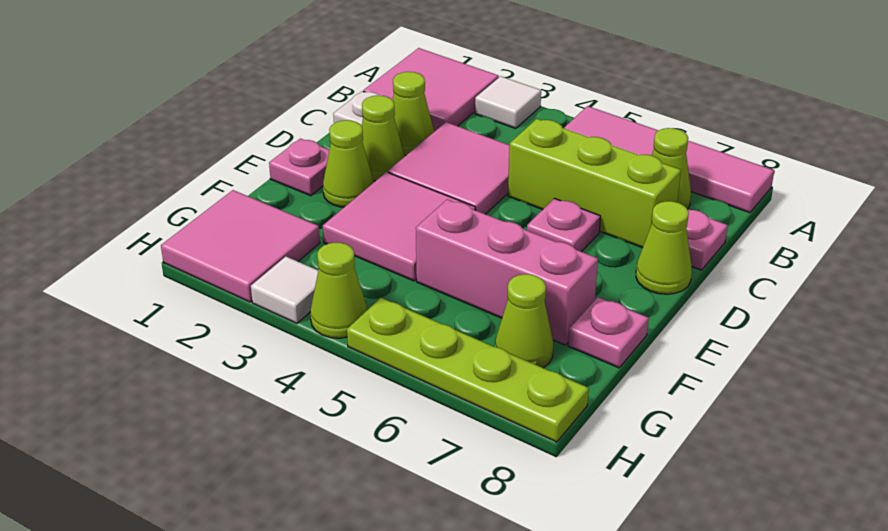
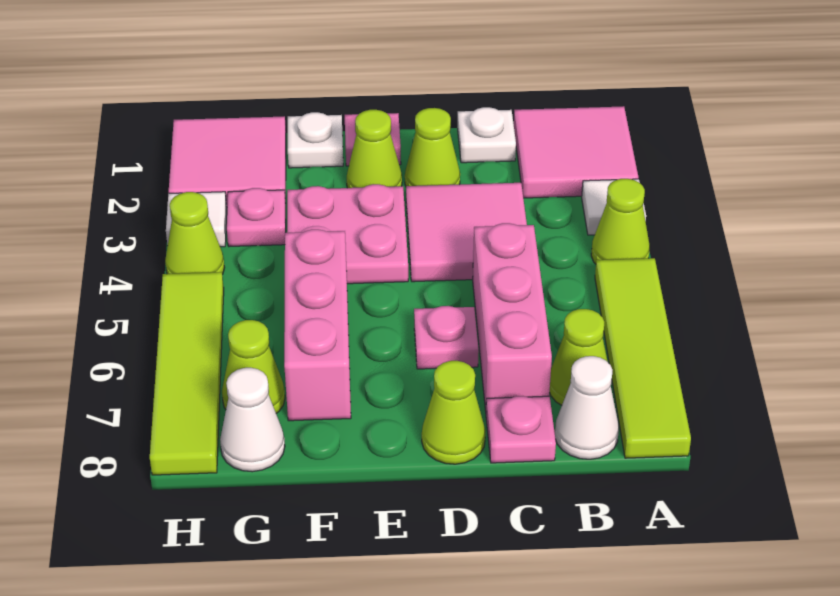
pink 1x4 tile [564,106,774,213] -> lime 1x4 tile [595,258,691,458]
none -> white 1x1 cone [555,356,619,459]
lime 1x1 cone [393,72,434,155] -> lime 1x1 cone moved to [591,179,650,264]
lime 1x3 brick [508,119,681,248] -> pink 1x3 brick [473,223,552,411]
pink 2x2 tile [323,172,476,281] -> pink 2x2 plate [287,184,408,284]
none -> white 1x1 plate [288,112,343,168]
pink 1x1 plate [568,297,649,368] -> pink 1x1 plate moved to [227,188,286,247]
none -> white 1x1 cone [220,368,285,472]
lime 1x4 plate [347,298,589,442] -> lime 1x4 tile [150,272,224,475]

